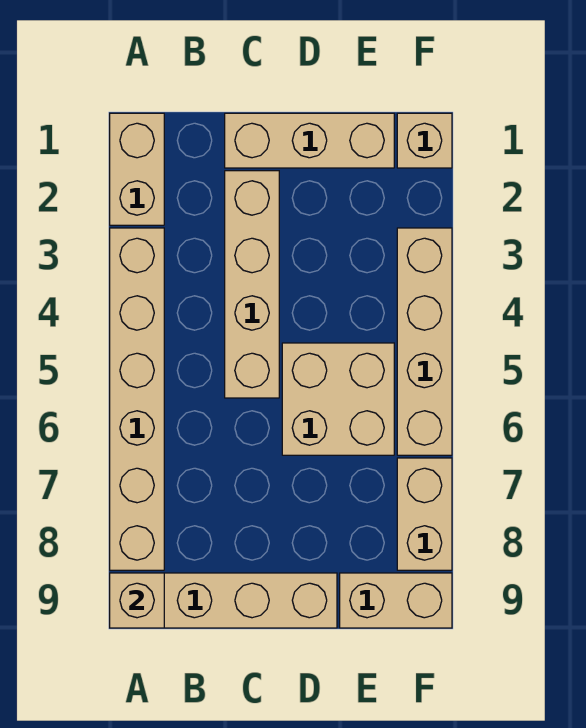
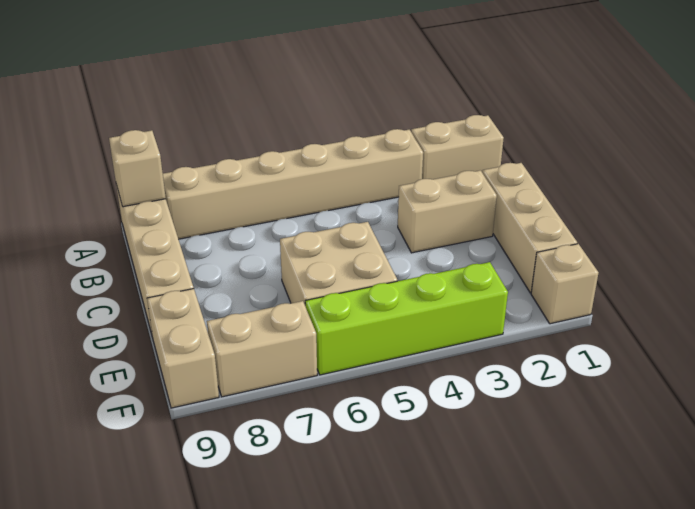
tan 1x4 brick [225,171,279,398] -> tan 1x2 brick [398,170,497,253]
tan 1x4 brick [397,228,452,455] -> lime 1x4 brick [305,262,508,375]

